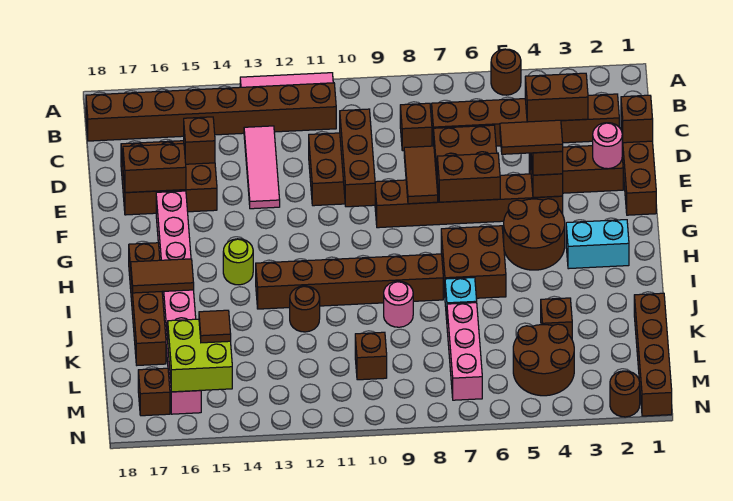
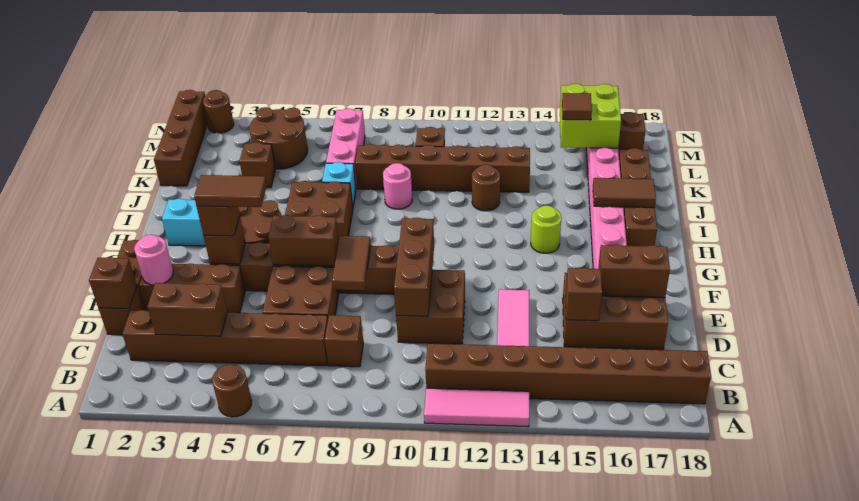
brown 1x6 brick [256,254,443,309] -> brown 1x6 brick moved to [355,144,530,192]

